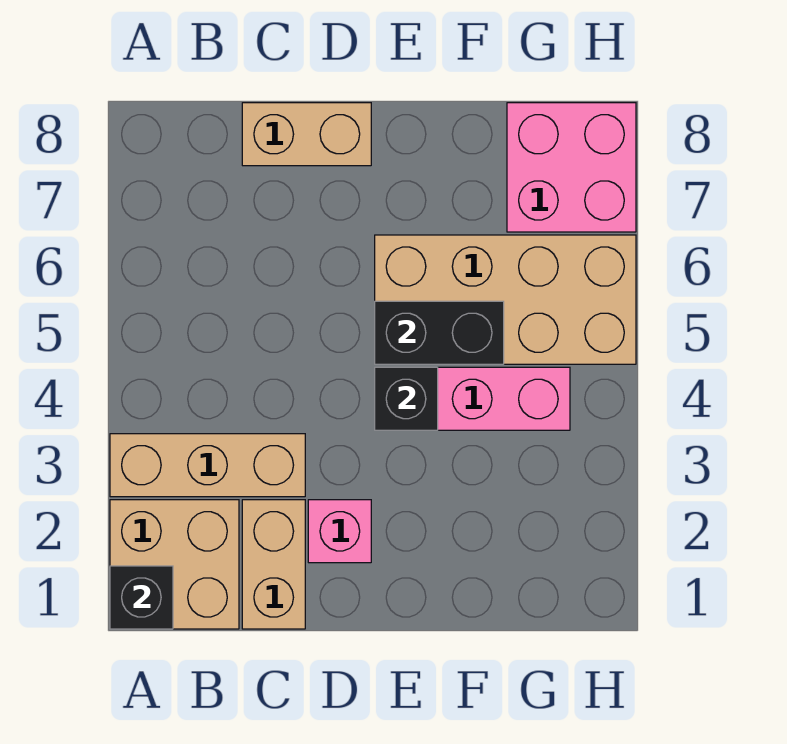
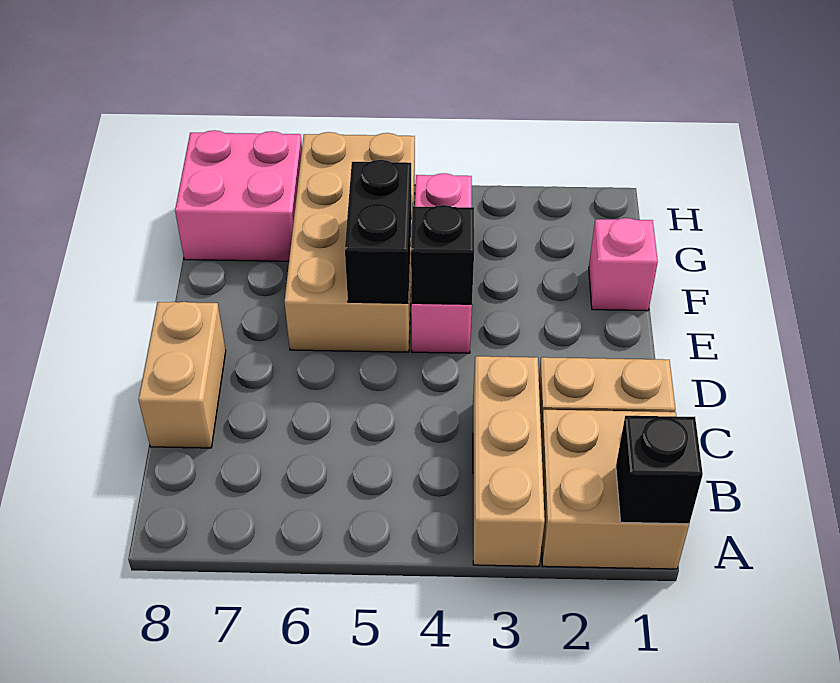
pink 1x1 brick [308,500,371,563] -> pink 1x1 brick moved to [589,218,658,311]

